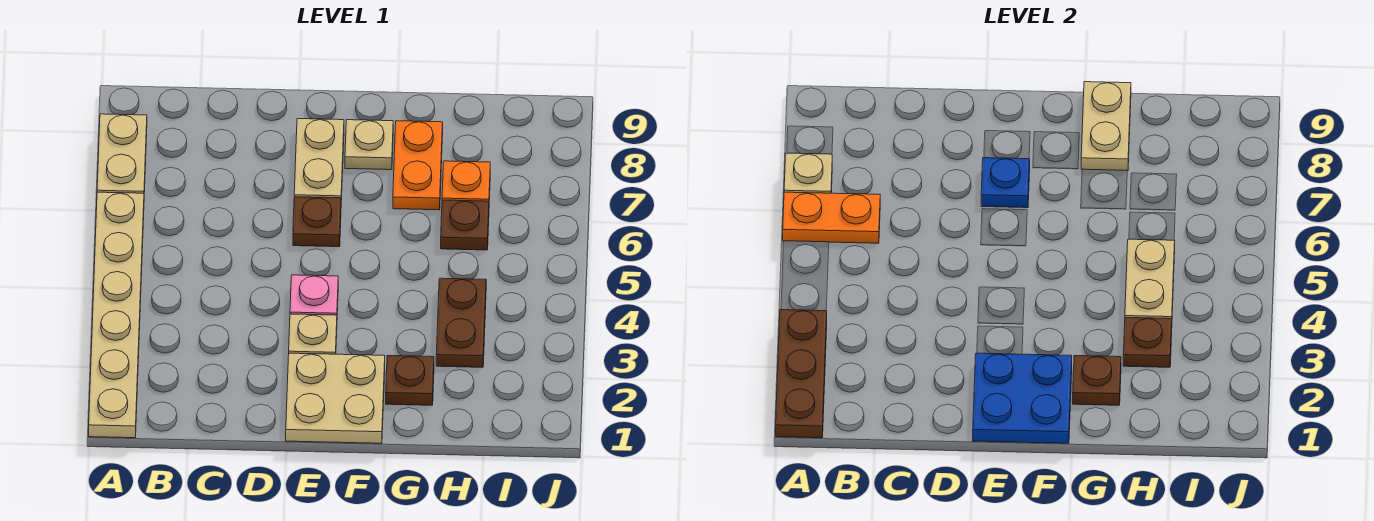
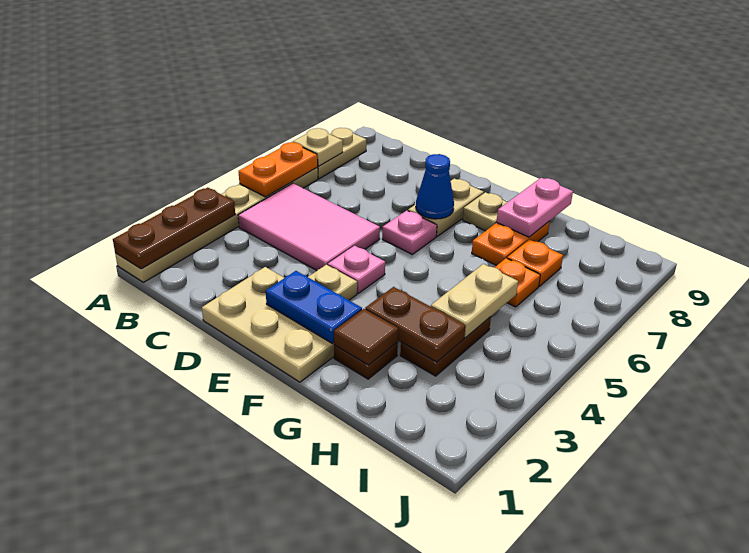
orange 1x2 plate [783,192,880,243] -> orange 1x2 plate turned to [239,142,318,197]
none -> pink 2x3 tile [238,183,380,270]
tan 2x2 plate [286,353,385,443] -> tan 2x3 plate [202,267,334,382]
blue 2x2 plate [973,353,1072,443] -> blue 1x2 plate [266,271,362,344]
brown 1x1 plate [293,197,341,247] -> pink 1x1 plate [382,211,437,254]
blue 1x1 plate [981,158,1030,208] -> blue 1x1 cone [416,154,454,219]
brown 1x1 plate [1073,356,1121,405] -> brown 1x1 tile [334,309,398,365]
tan 1x2 plate [1081,82,1131,171] -> pink 1x2 plate [497,178,573,237]
brown 1x1 plate [1123,318,1172,367] -> brown 1x2 plate [365,287,465,362]
brown 1x1 plate [441,200,489,250] -> orange 1x1 plate [494,258,540,307]

